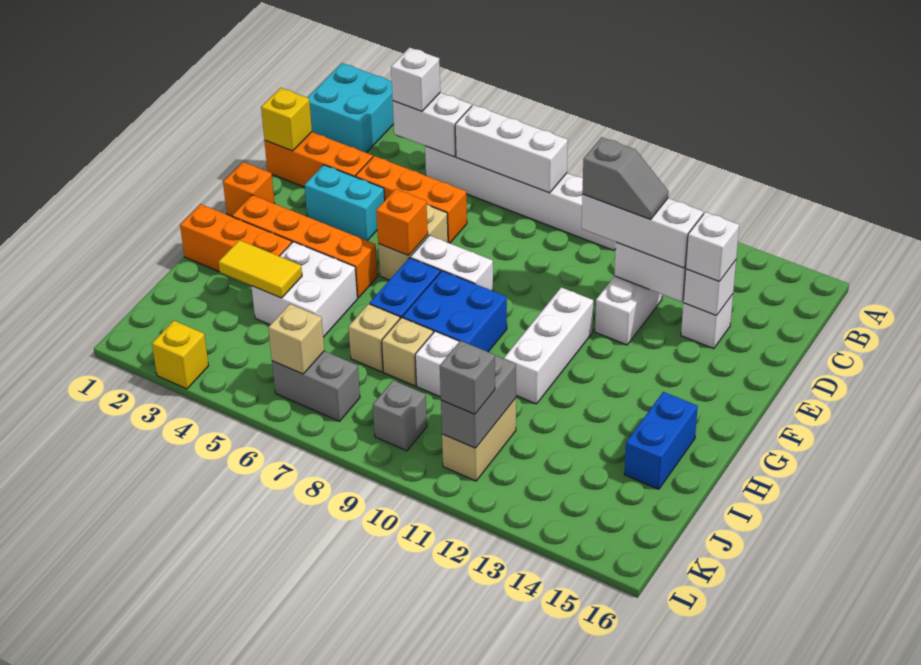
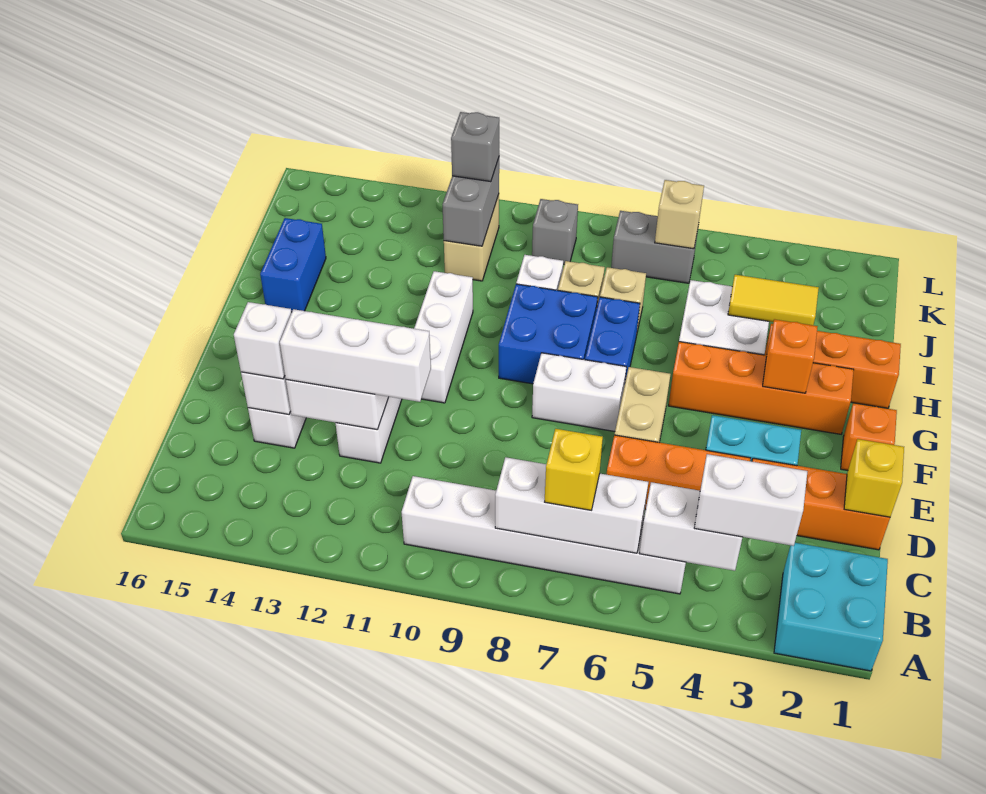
white 1x1 brick [391,47,440,111] -> white 1x2 brick [694,454,807,546]
grey 1x2 slope [582,137,669,220] -> none
orange 1x1 brick [376,189,428,255] -> orange 1x1 brick moved to [763,319,818,393]
yellow 1x1 brick [152,321,209,389] -> yellow 1x1 brick moved to [545,429,603,510]

